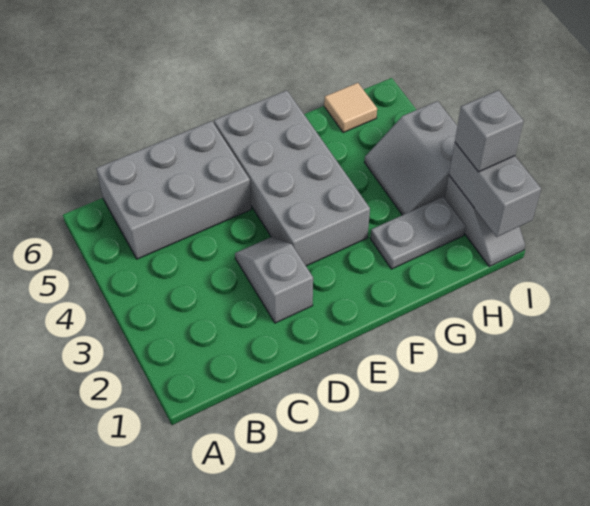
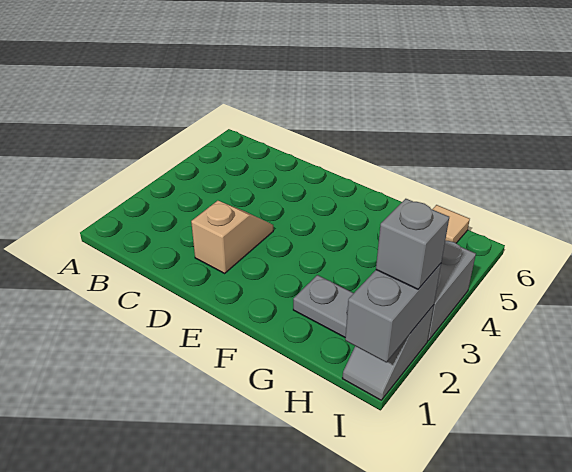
grey 2x3 brick [96,121,251,259] -> none
grey 1x2 slope [235,237,313,323] -> tan 1x2 slope [191,201,273,273]
grey 2x4 brick [214,90,370,266] -> none

